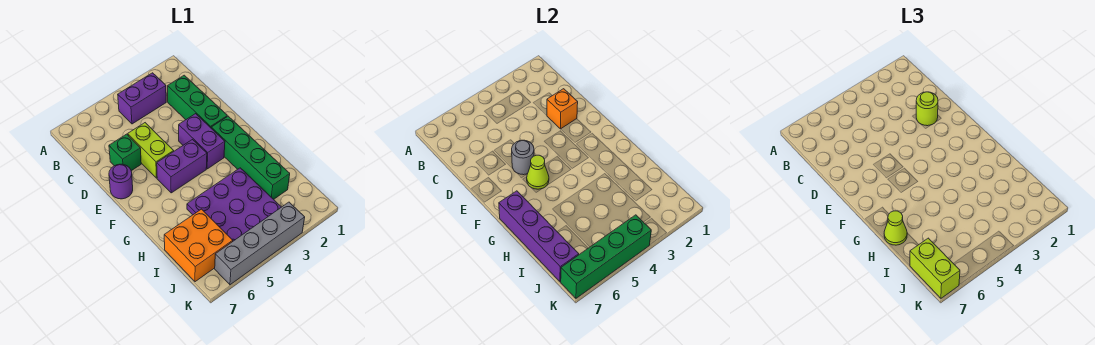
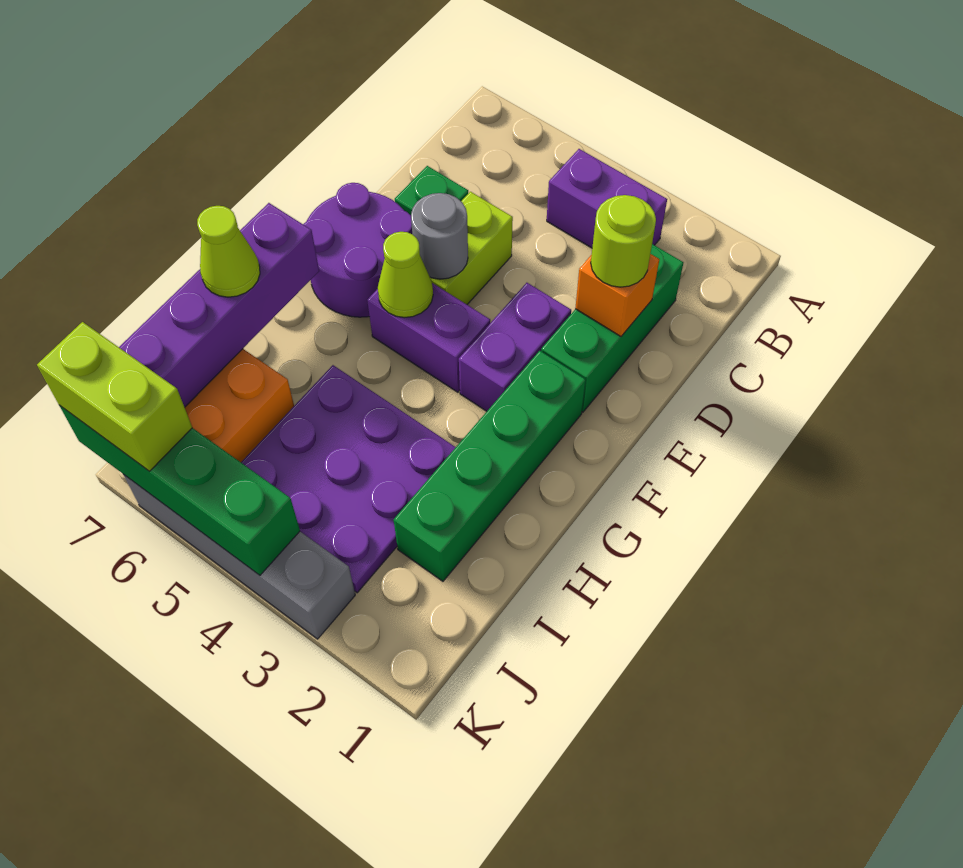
purple 1x1 round brick [109,164,133,199] -> purple 2x2 round brick [303,183,412,317]
lime 1x2 brick [910,238,960,298] -> lime 1x2 brick turned to [37,322,192,471]

